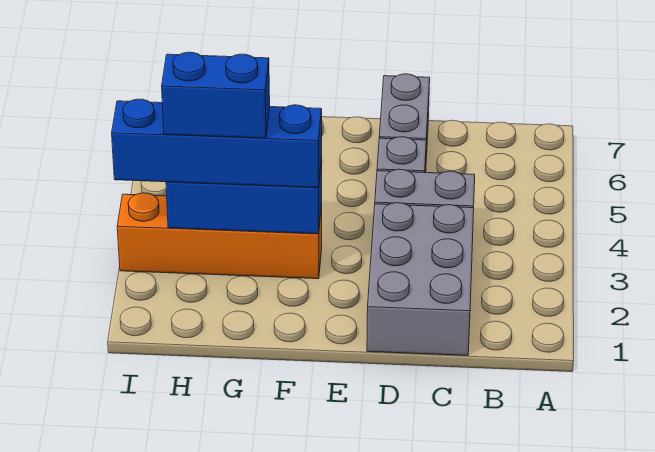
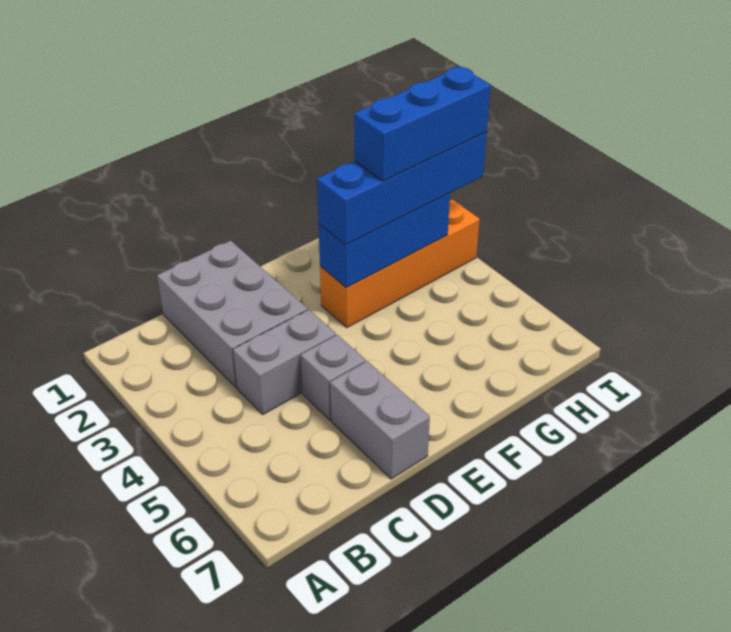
blue 1x2 brick [162,52,270,138] -> blue 1x3 brick [354,67,491,181]

